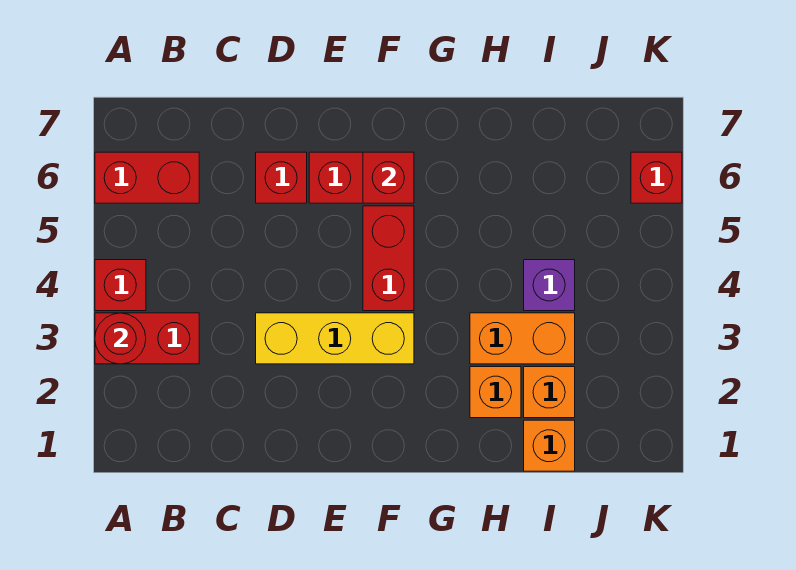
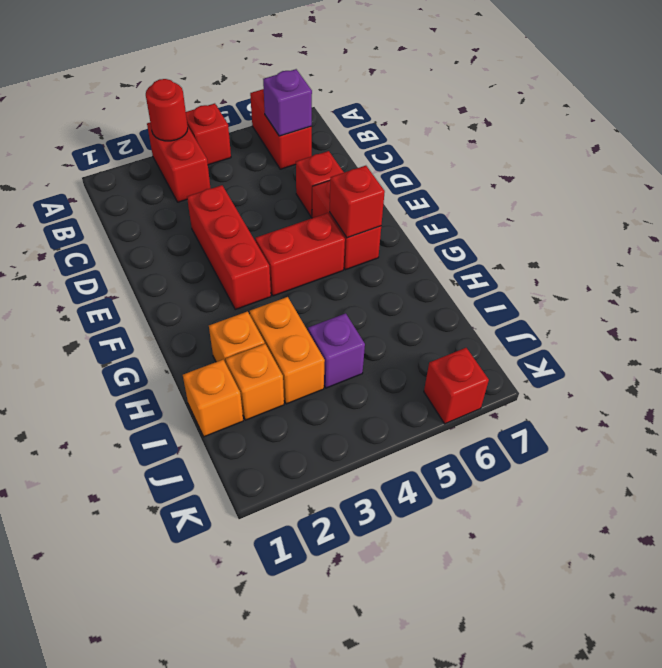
none -> purple 1x1 brick [263,69,312,136]
yellow 1x3 brick [256,313,414,364] -> red 1x3 brick [187,185,271,310]

